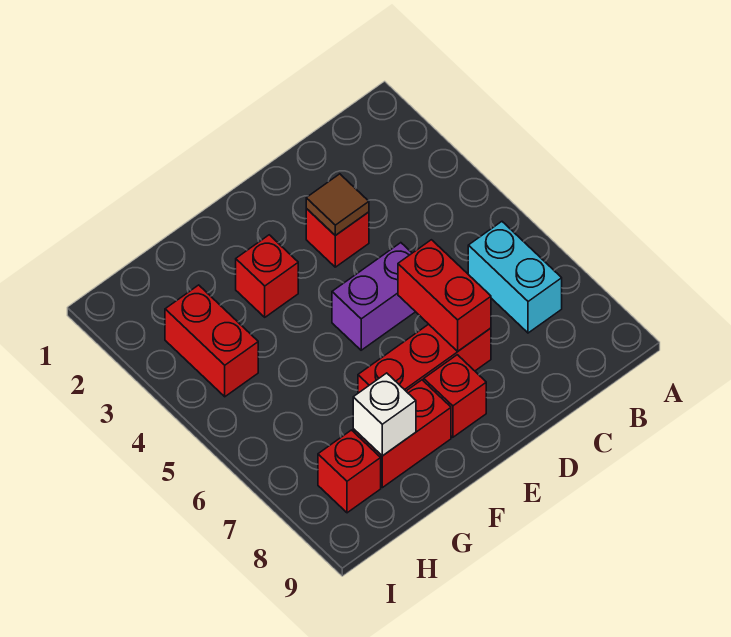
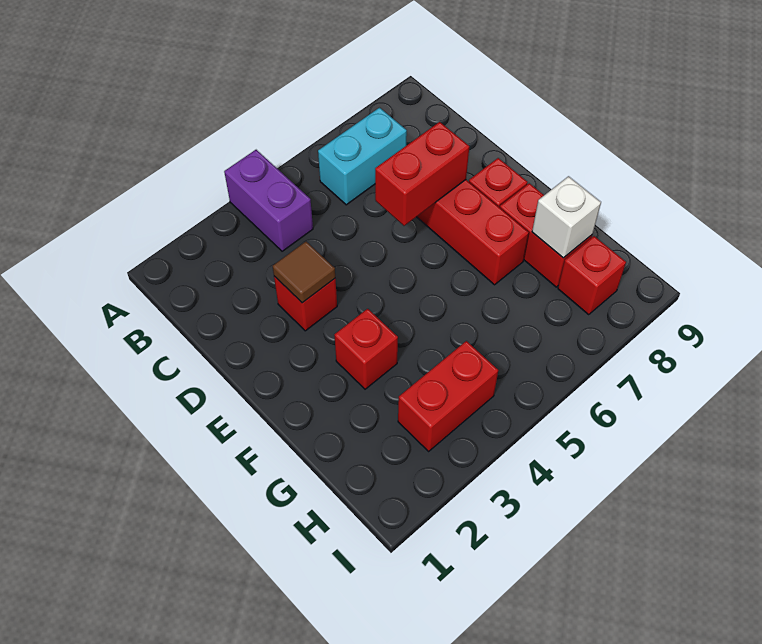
purple 1x2 brick [332,243,415,350] -> purple 1x2 brick moved to [224,150,313,251]

